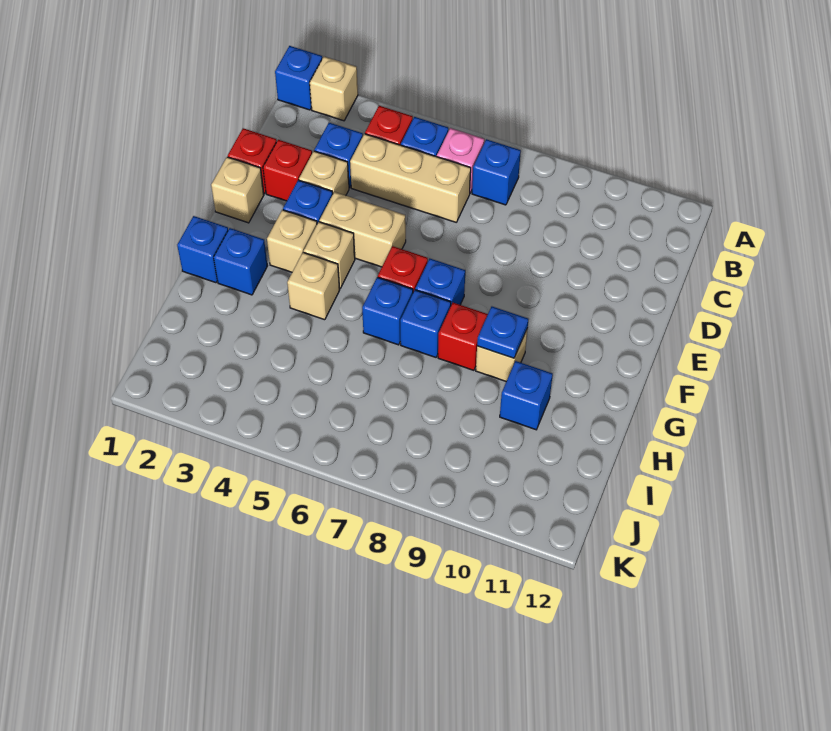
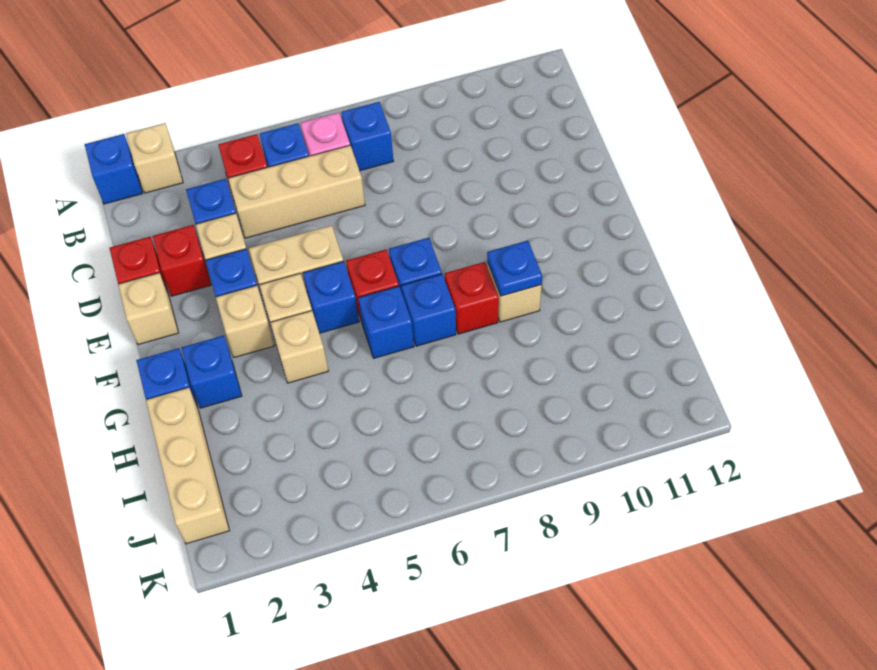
none -> tan 1x3 brick [146,388,229,544]
blue 1x1 brick [500,361,553,430] -> blue 1x1 brick moved to [303,261,359,333]

